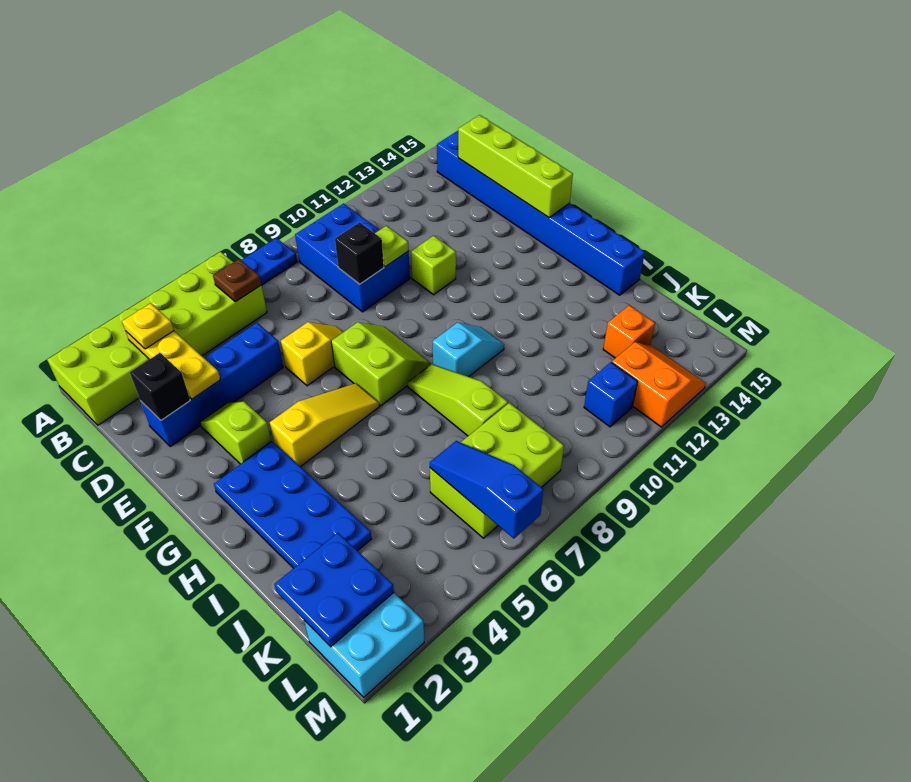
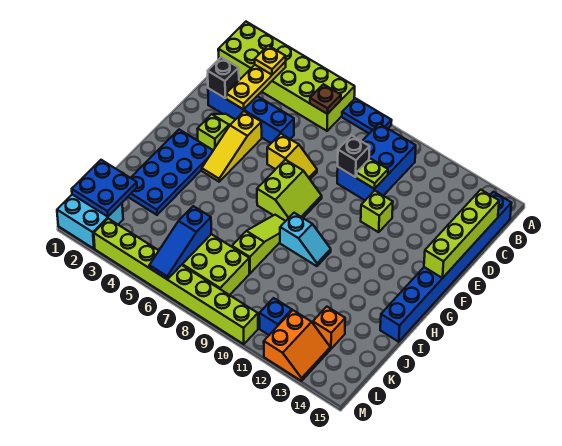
yellow 1x3 slope [270,383,379,467] -> yellow 1x3 slope turned to [202,111,262,182]
blue 1x3 slope [430,441,543,539] -> blue 1x3 slope turned to [149,206,211,279]
none -> lime 1x8 brick [94,219,258,344]

